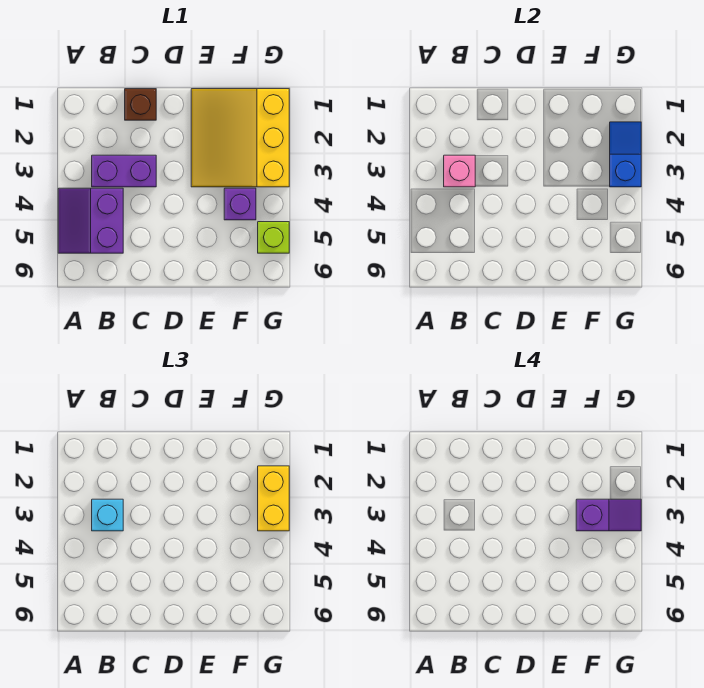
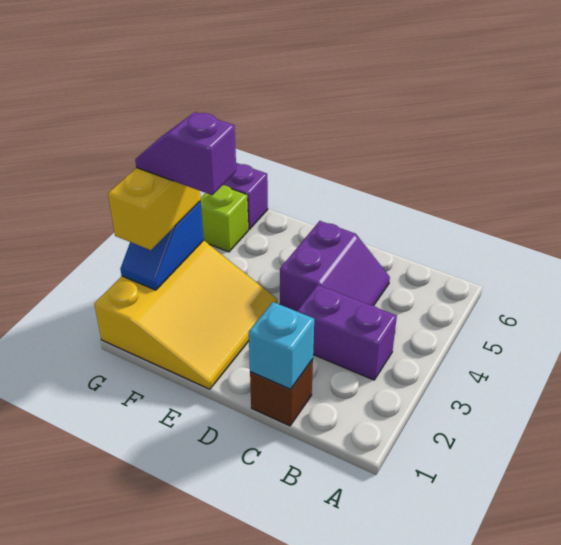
purple 2x2 slope [58,188,123,253] -> purple 2x2 slope moved to [280,221,390,311]
pink 1x1 brick [444,155,475,187] -> none
cyan 1x1 brick [92,499,123,531] -> cyan 1x1 brick moved to [249,302,314,389]
purple 1x1 brick [224,188,256,220] -> purple 1x1 brick moved to [223,163,268,229]

